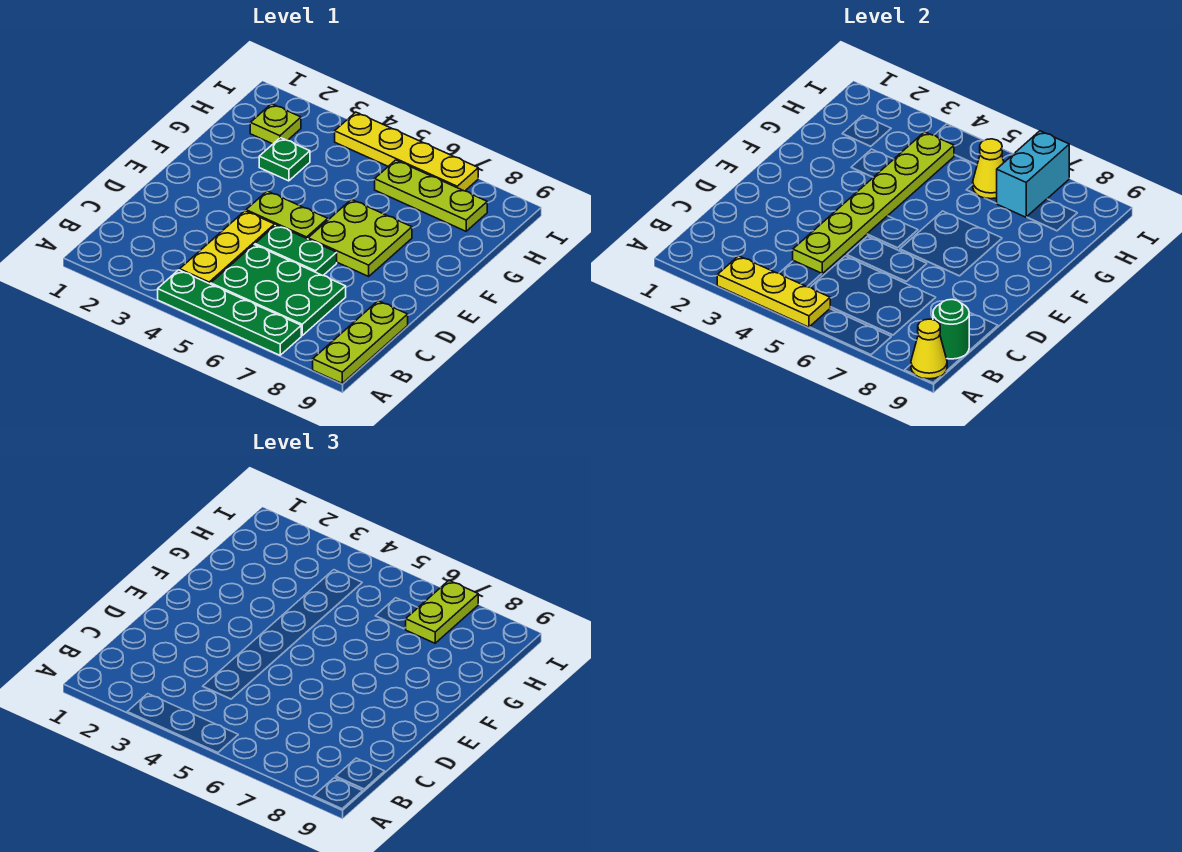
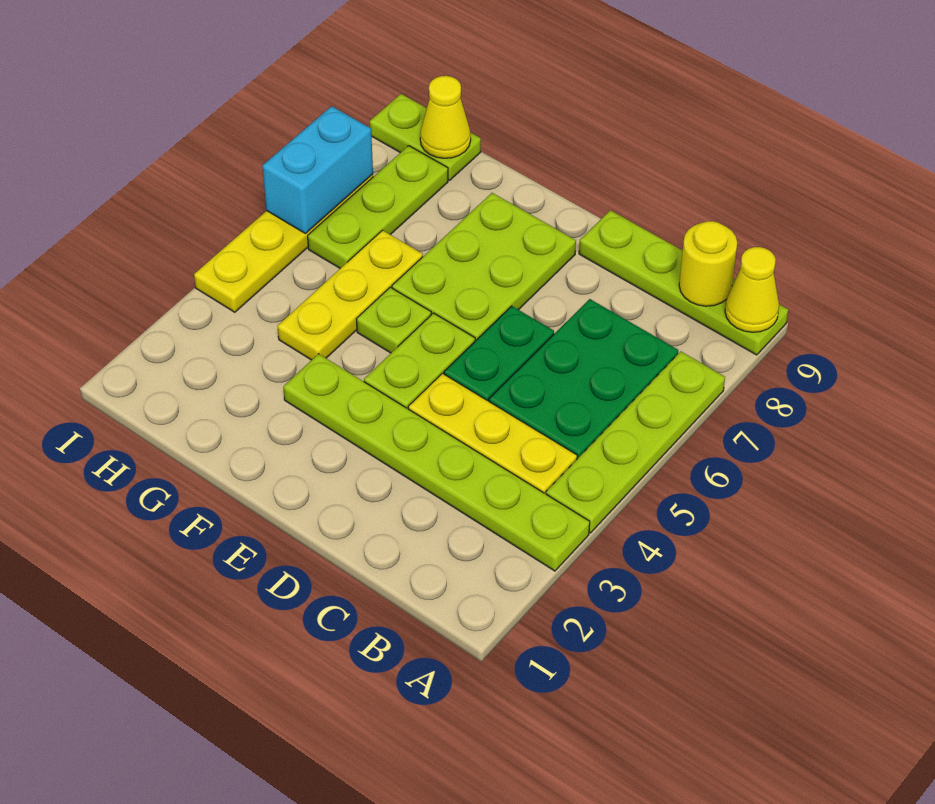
yellow 1x3 plate [717,256,830,327] -> yellow 1x3 plate moved to [278,230,423,360]
green 1x4 plate [158,270,301,355] -> lime 1x4 plate [546,351,725,533]
lime 1x3 plate [313,301,408,383] -> lime 1x4 plate [579,210,788,355]
green 1x1 round brick [933,299,969,359] -> yellow 1x1 round brick [679,221,737,306]
lime 1x6 plate [793,132,954,274] -> lime 1x6 plate moved to [283,354,590,571]
lime 2x2 plate [308,199,412,276] -> lime 2x3 plate [392,193,576,341]
green 1x1 plate [259,138,310,181] -> none
lime 1x1 plate [250,104,301,144] -> lime 1x1 plate moved to [357,287,431,353]
yellow 1x1 cone [973,139,1004,199] -> yellow 1x1 cone moved to [420,76,471,158]
cyan 1x2 brick [996,131,1069,217] -> cyan 1x2 brick turned to [262,106,373,233]
lime 1x2 plate [405,581,478,643] -> lime 1x2 plate moved to [370,94,481,180]

